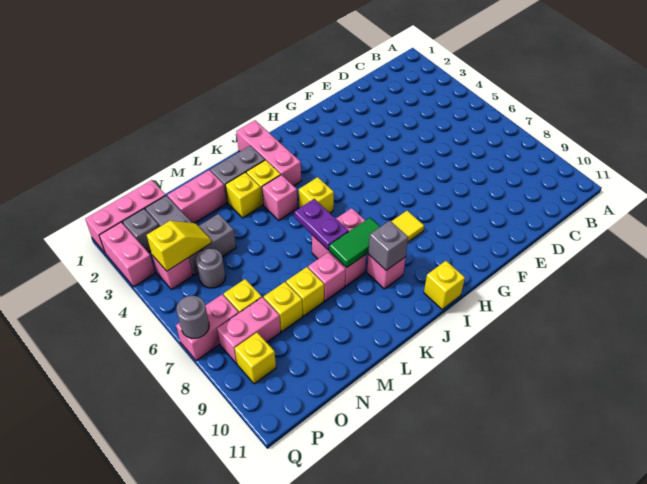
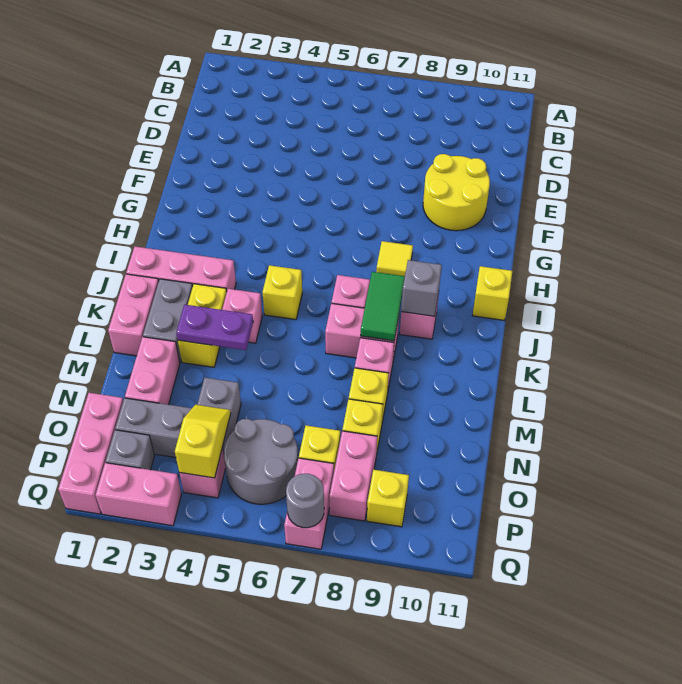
none -> yellow 2x2 round brick [423,154,490,231]
none -> pink 1x2 brick [108,274,159,356]
purple 1x2 plate [294,199,349,250] -> purple 1x2 plate moved to [176,305,253,350]
grey 1x1 round brick [196,248,226,288] -> grey 2x2 round brick [224,419,298,504]

